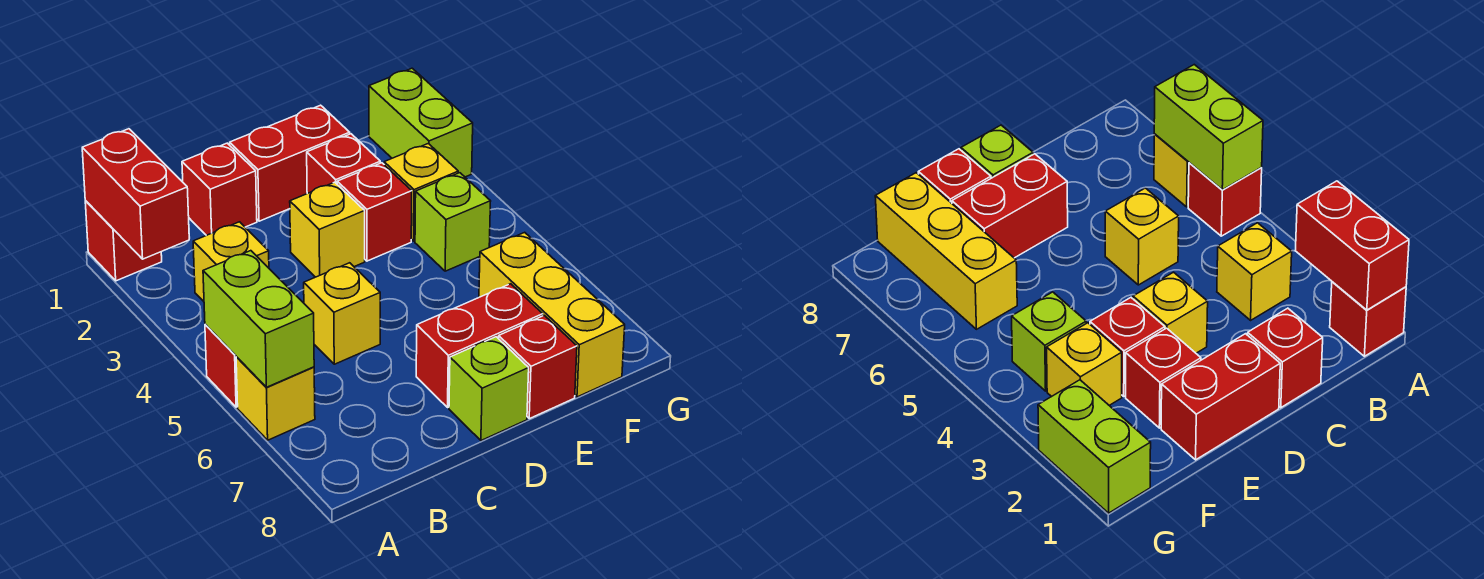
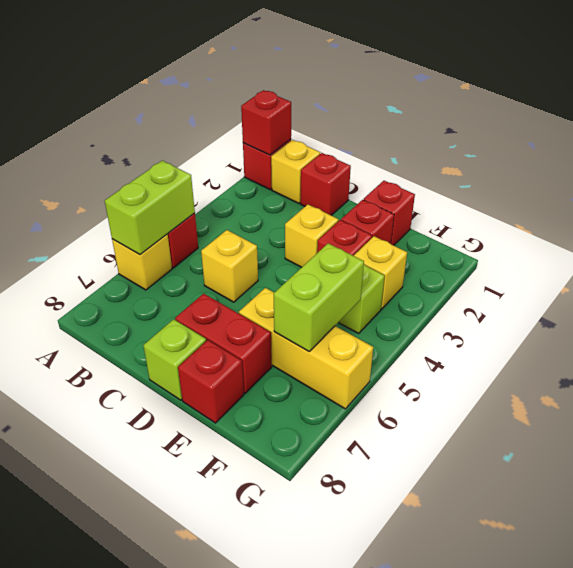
red 1x2 brick [82,129,189,259] -> red 1x1 brick [241,90,291,155]
yellow 1x1 brick [193,222,269,301] -> yellow 1x1 brick moved to [271,140,320,203]
red 1x2 brick [230,105,350,221] -> red 1x1 brick [364,181,415,245]
yellow 1x3 brick [479,232,625,397] -> yellow 1x3 brick turned to [239,288,373,409]
lime 1x2 brick [369,68,473,177] -> lime 1x2 brick moved to [274,243,364,351]

